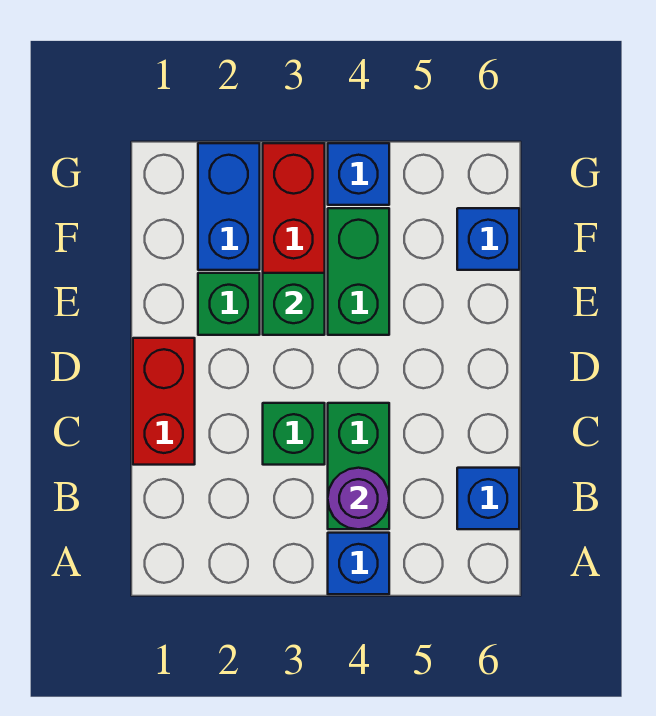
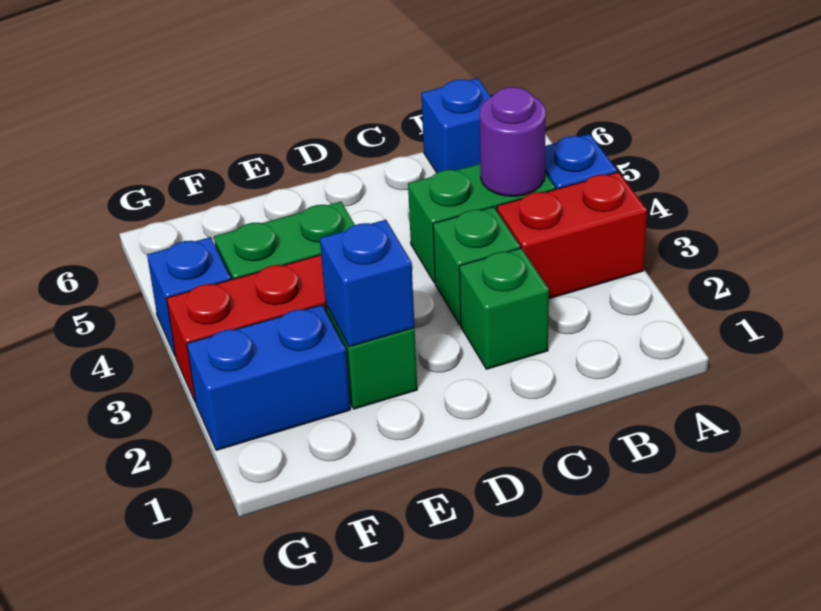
red 1x2 brick [133,338,195,465] -> red 1x2 brick moved to [497,172,647,299]
green 1x1 brick [263,273,325,335] -> green 1x1 brick moved to [459,248,549,369]
blue 1x1 brick [457,208,519,270] -> blue 1x1 brick moved to [320,220,415,347]

